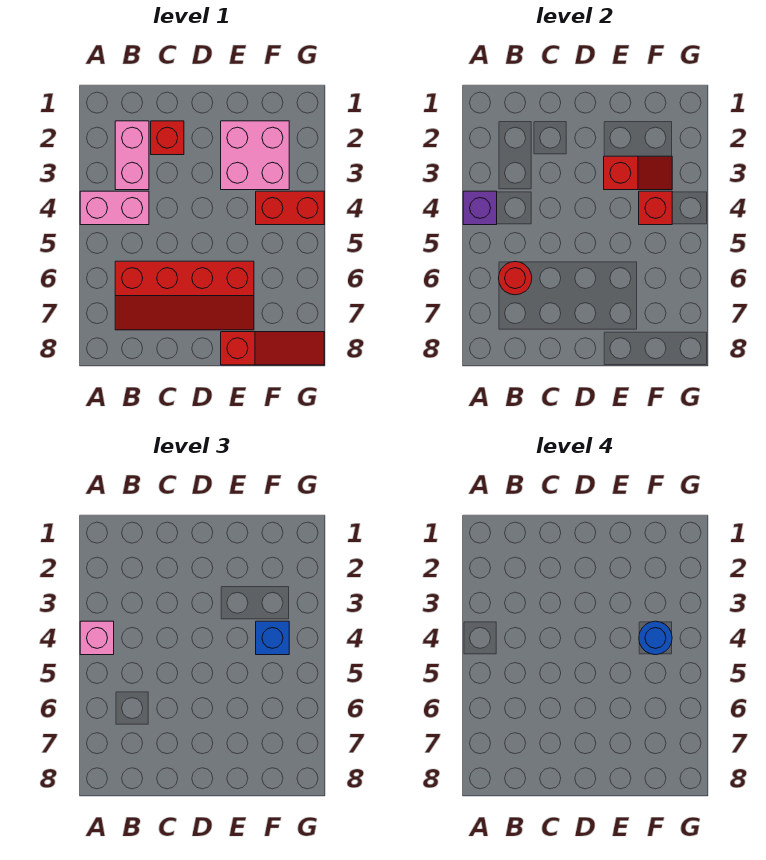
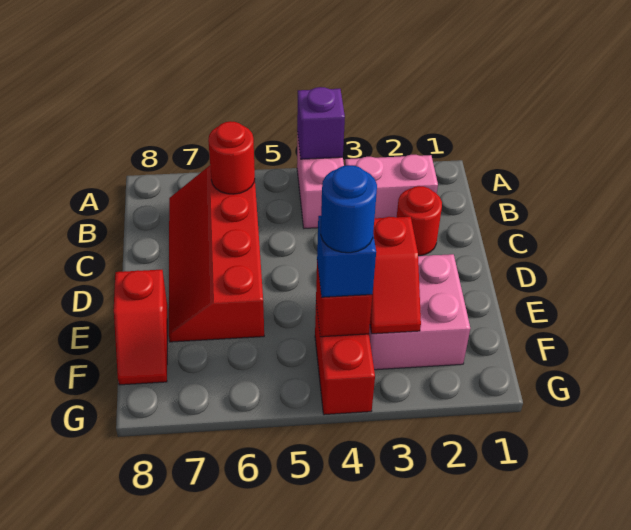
pink 1x1 brick [80,621,114,655] -> none
red 1x1 brick [151,121,184,155] -> red 1x1 round brick [397,186,442,256]
red 1x3 slope [221,332,324,365] -> red 1x2 slope [114,270,167,385]

